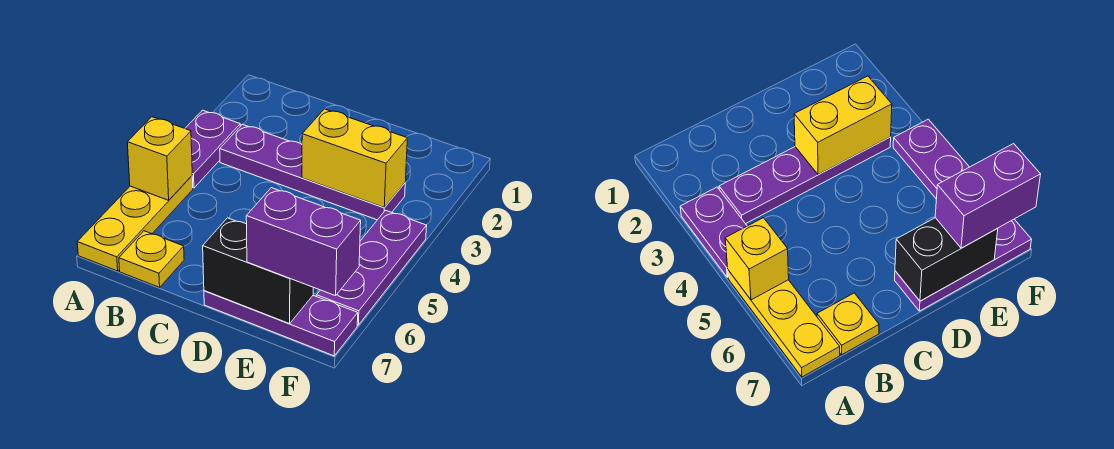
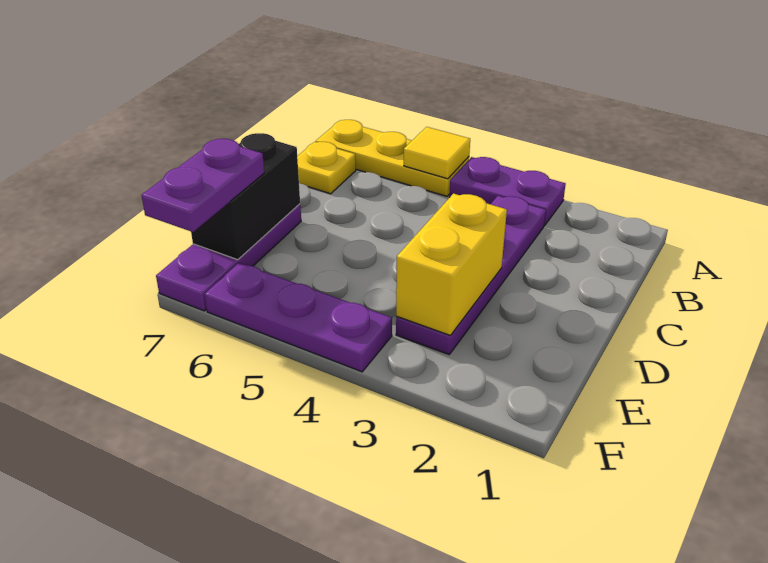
yellow 1x1 brick [127,117,192,200] -> yellow 1x1 tile [404,127,470,179]
purple 1x2 brick [246,188,361,296] -> purple 1x2 plate [141,139,264,232]

